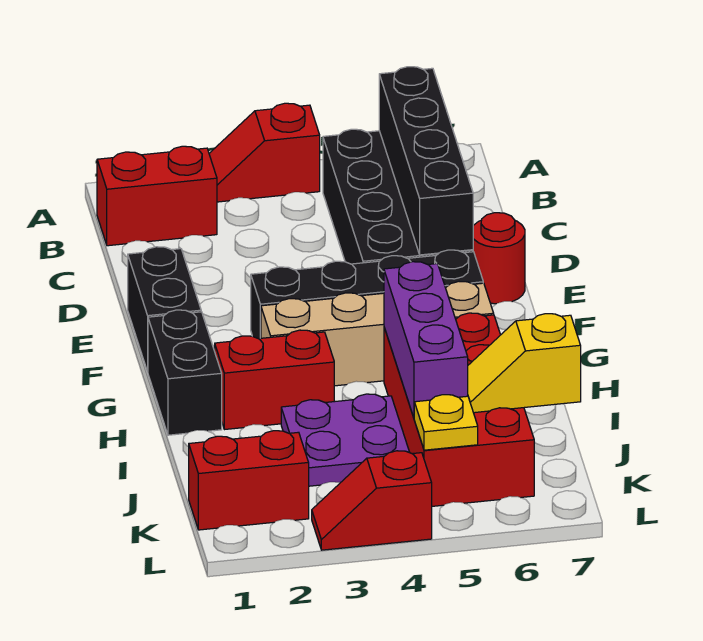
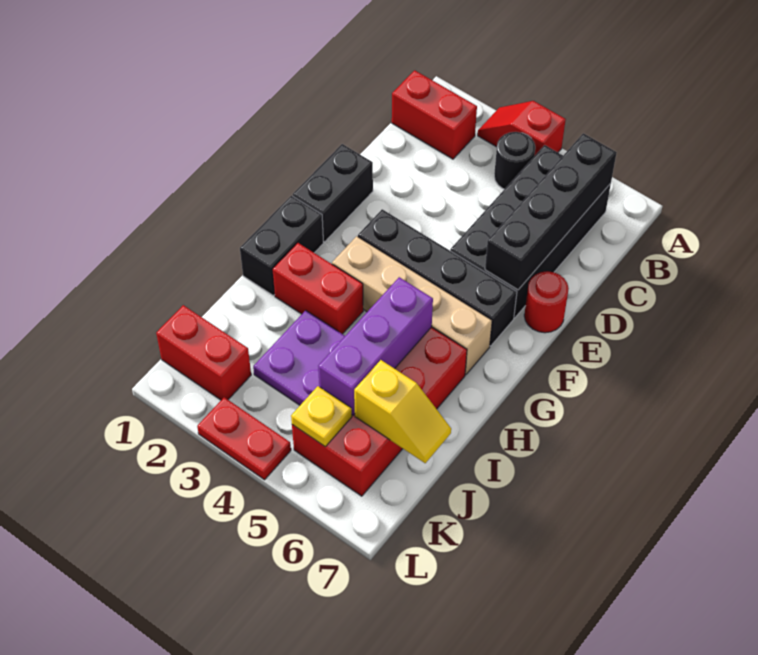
none -> black 1x1 round brick [494,132,535,189]
yellow 1x2 slope [468,314,581,413] -> yellow 1x2 slope turned to [354,360,451,463]
red 1x2 slope [312,451,432,550] -> red 1x2 plate [197,397,291,480]

